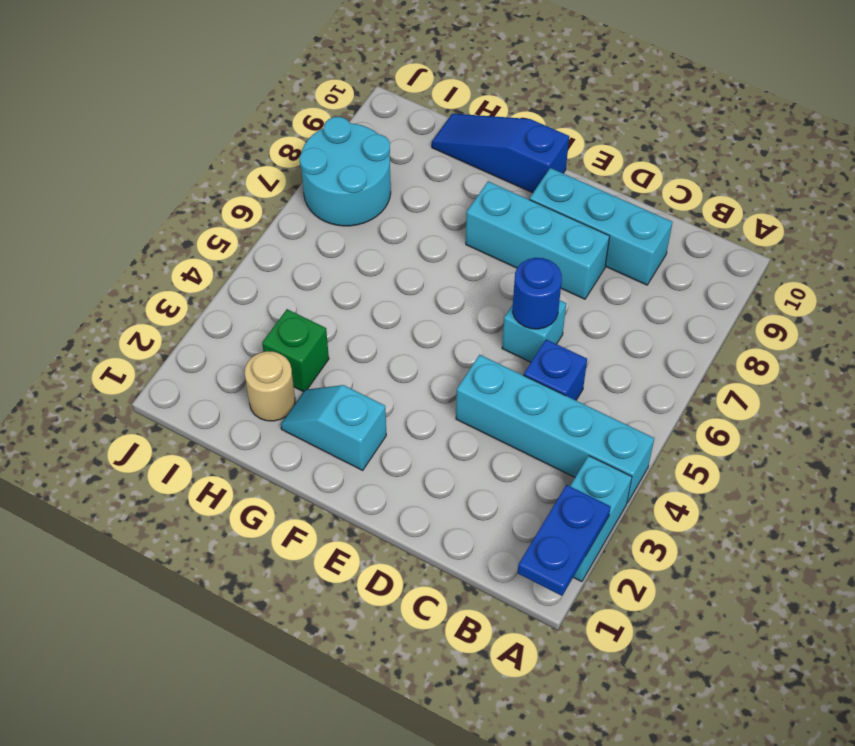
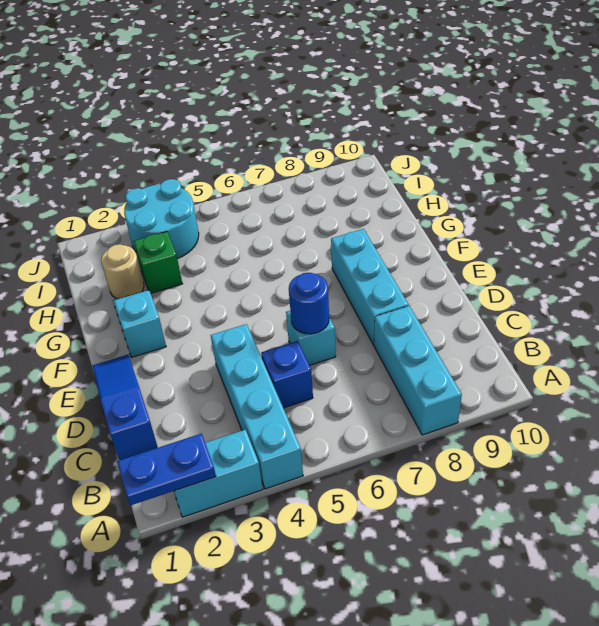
cyan 1x3 brick [530,168,672,285] -> cyan 1x3 brick moved to [374,306,462,435]
blue 1x3 slope [432,114,569,193] -> blue 1x3 slope moved to [93,355,158,460]
cyan 2x2 round brick [300,117,391,226] -> cyan 2x2 round brick moved to [124,179,199,259]

